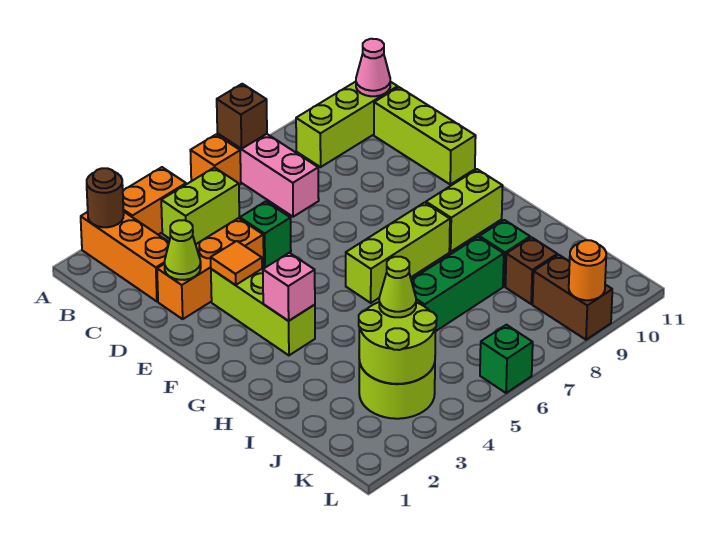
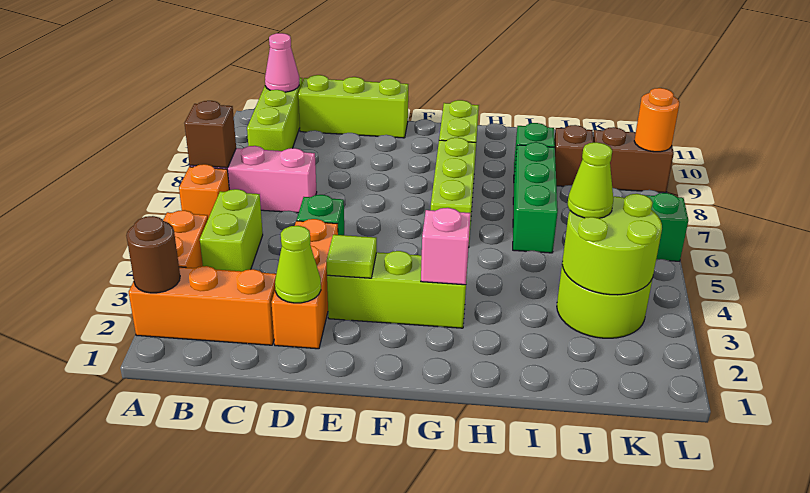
orange 1x1 tile [211,241,262,285] -> lime 1x1 tile [326,235,377,278]

